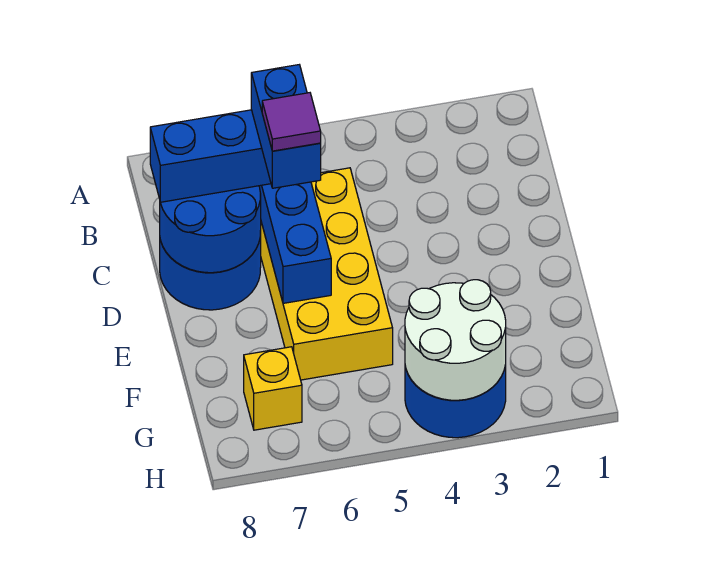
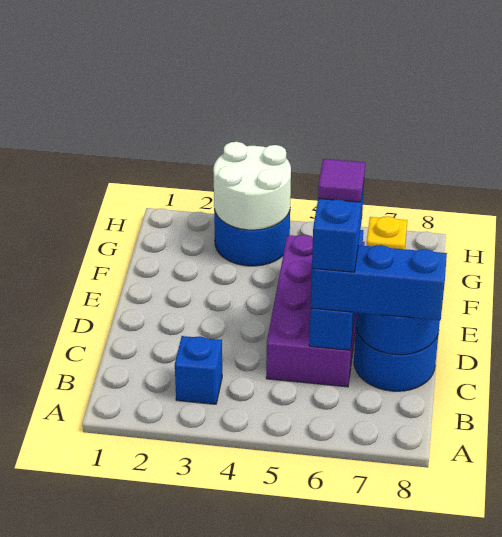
none -> blue 1x1 brick [175,336,222,404]
yellow 2x4 brick [260,168,393,380] -> purple 2x4 brick [266,235,365,387]

